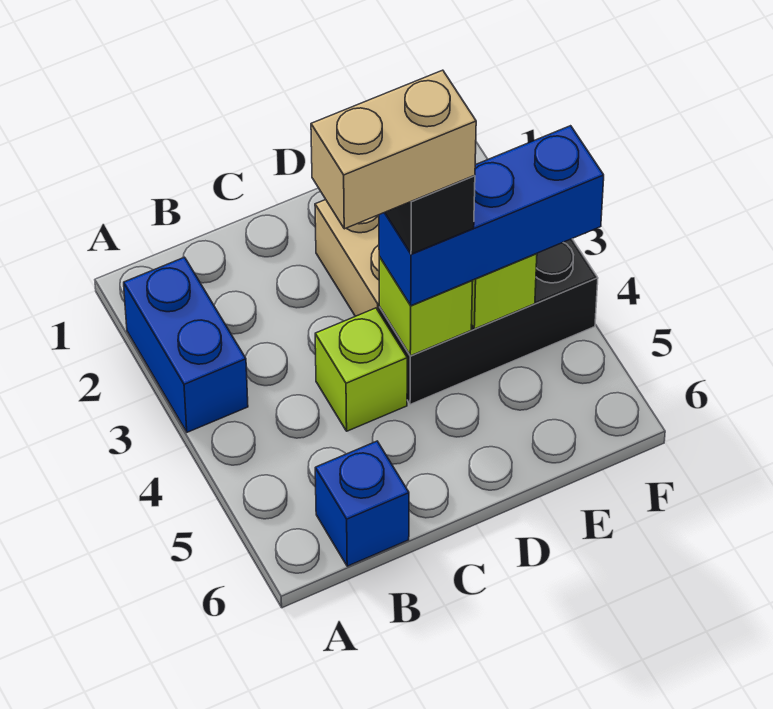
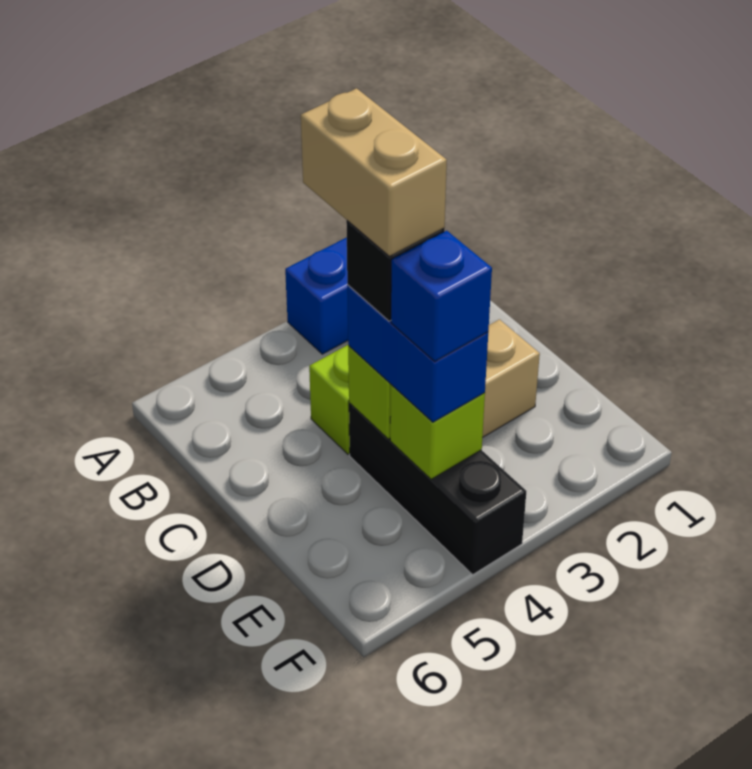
blue 1x1 brick [315,441,409,566] -> blue 1x1 brick moved to [391,231,492,361]
blue 1x3 brick [379,126,604,306] -> blue 1x2 brick [347,285,488,422]

